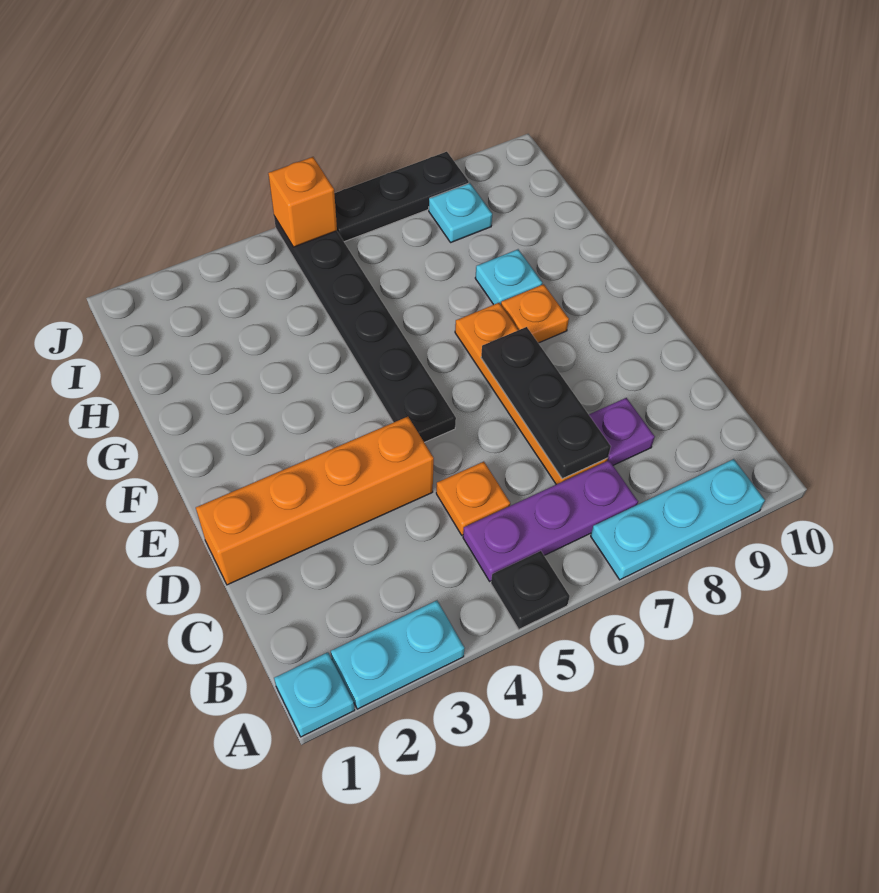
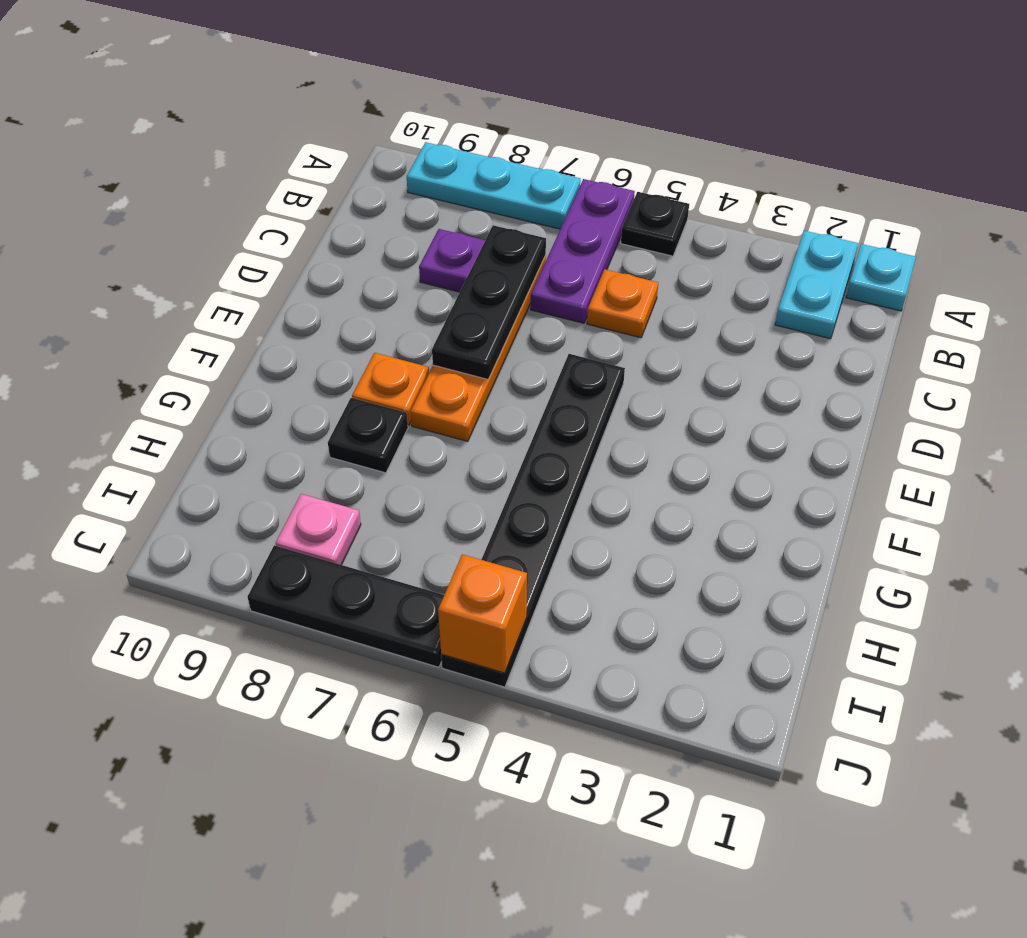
cyan 1x2 plate [331,600,465,709] -> cyan 1x2 plate turned to [775,231,858,339]
purple 1x3 plate [463,460,638,581] -> purple 1x3 plate turned to [531,179,635,323]
orange 1x4 brick [196,416,434,585] -> none
cyan 1x1 plate [475,249,542,305] -> black 1x1 plate [328,398,408,473]
cyan 1x1 plate [429,183,492,242] -> pink 1x1 plate [276,494,361,565]

